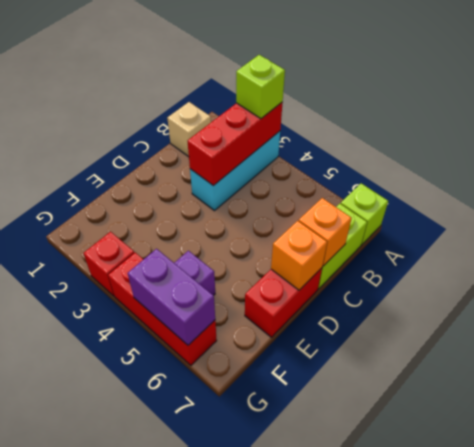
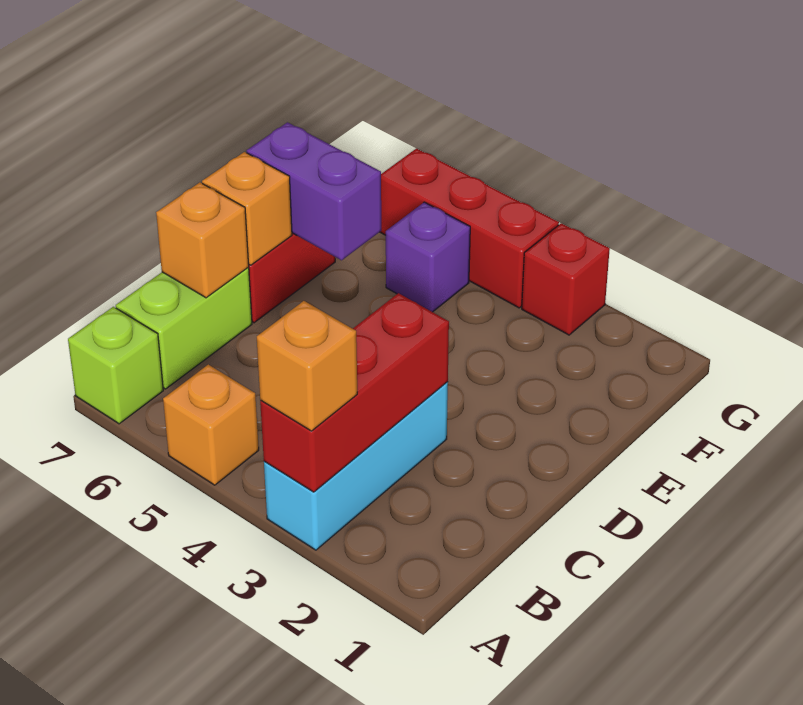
lime 1x1 brick [236,55,285,119] -> orange 1x1 brick [257,301,357,431]
none -> orange 1x1 brick [163,365,259,485]
tan 1x1 brick [167,102,211,157] -> none
purple 1x2 brick [128,249,215,345] -> purple 1x2 brick moved to [246,122,381,260]

